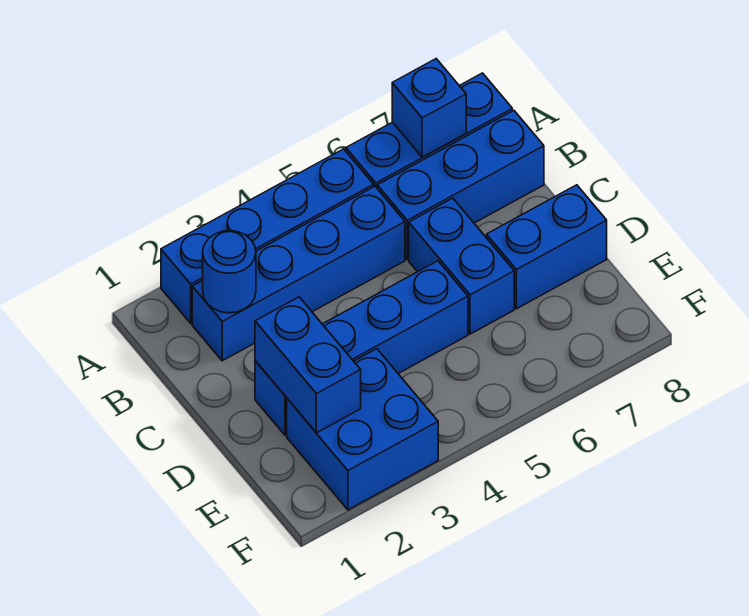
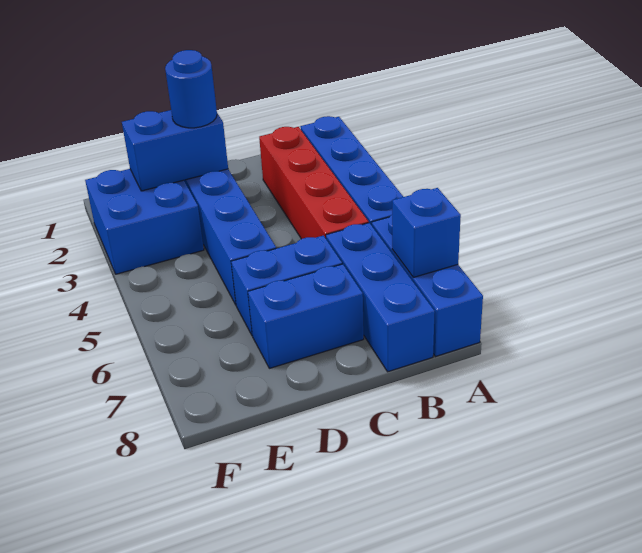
blue 1x4 brick [192,186,405,361] -> red 1x4 brick [259,127,369,239]
blue 1x1 round brick [203,231,256,313] -> blue 1x1 round brick moved to [165,50,217,128]
blue 1x2 brick [487,185,607,309] -> blue 1x2 brick turned to [248,264,364,368]

